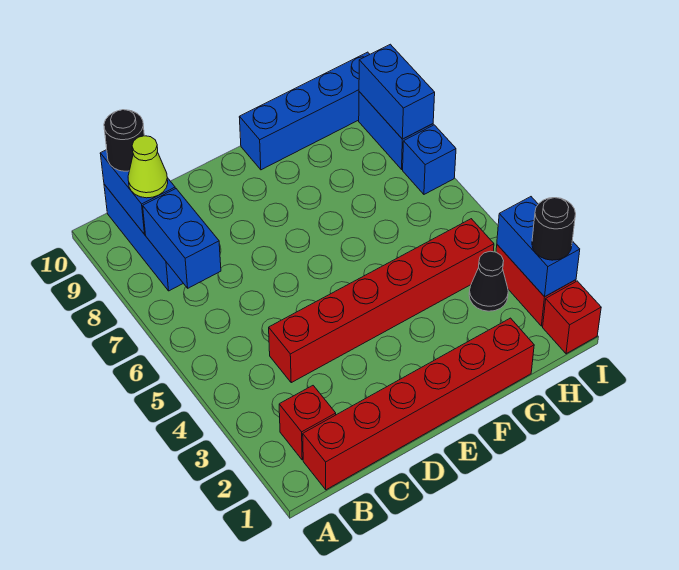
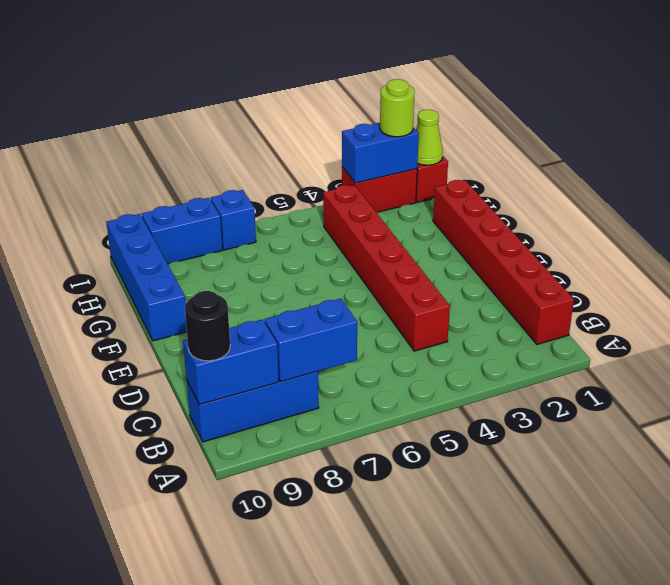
red 1x1 brick [279,386,336,460] -> none
lime 1x1 cone [128,136,168,198] -> lime 1x1 cone moved to [416,110,443,165]
black 1x1 cone [469,251,508,311] -> none
black 1x1 round brick [532,198,576,260] -> lime 1x1 round brick [380,79,415,137]
blue 1x2 brick [359,44,435,139] -> none

